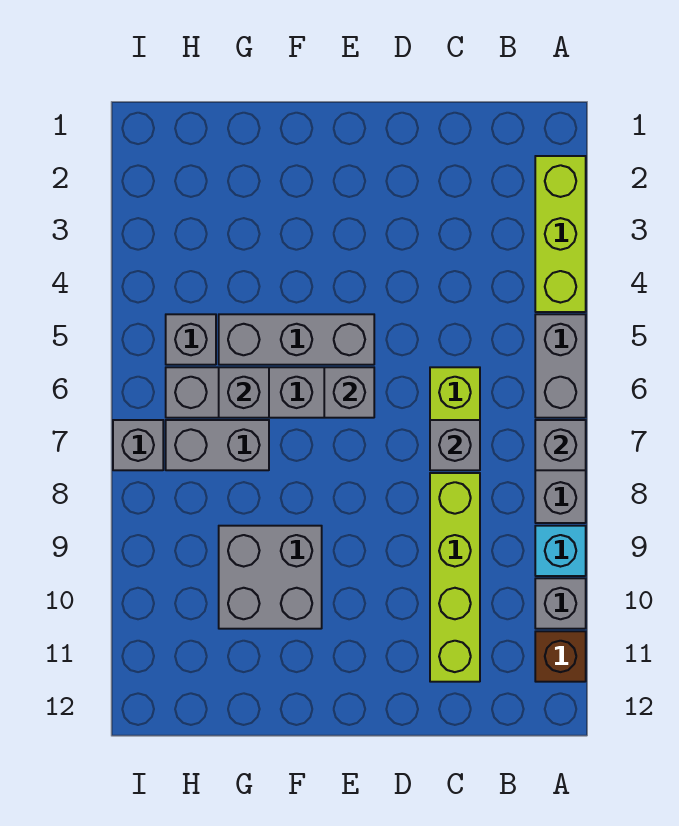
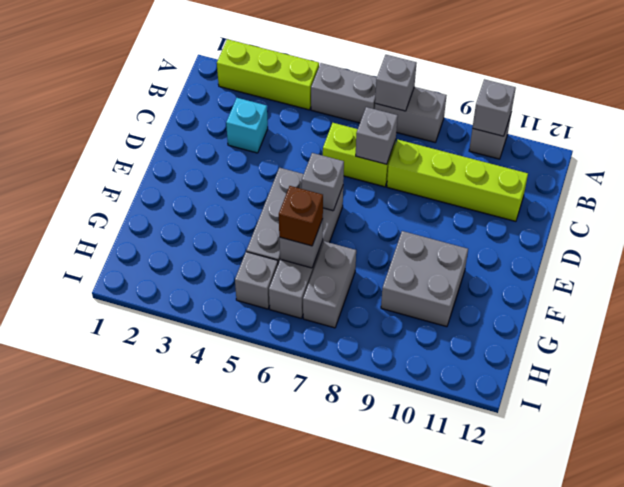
cyan 1x1 brick [535,526,586,576] -> cyan 1x1 brick moved to [226,98,268,153]
brown 1x1 brick [535,631,586,682] -> brown 1x1 brick moved to [279,186,323,246]
grey 1x1 brick [113,420,163,470] -> grey 1x1 brick moved to [473,79,516,136]

